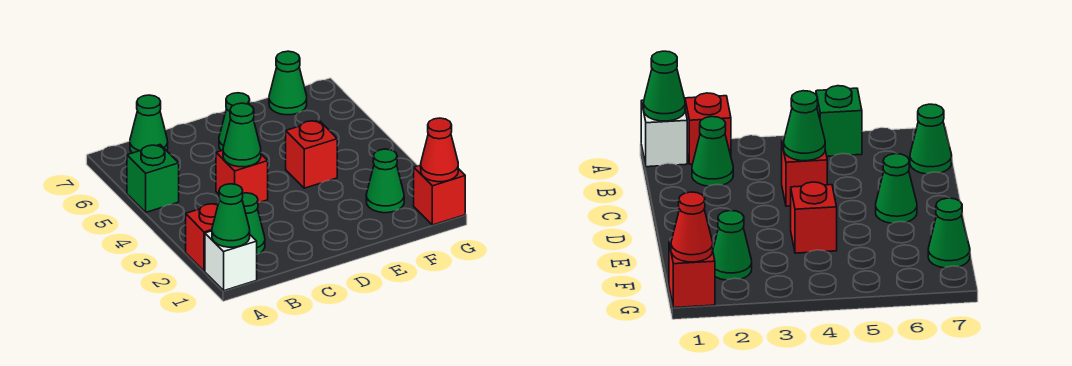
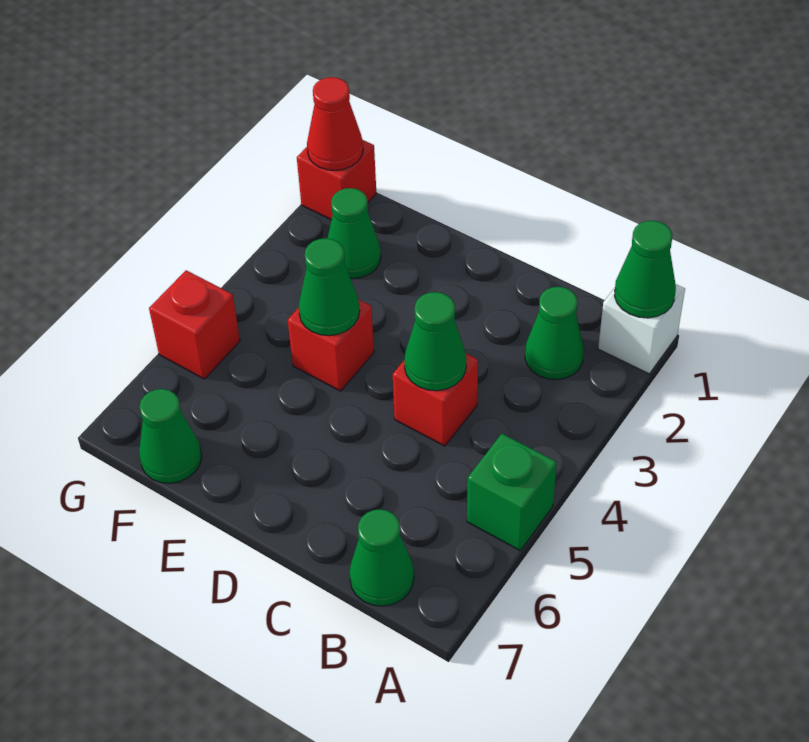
red 1x1 brick [186,203,218,271] -> red 1x1 brick moved to [149,270,240,379]
green 1x1 cone [219,93,250,151] -> green 1x1 cone moved to [299,238,360,336]

